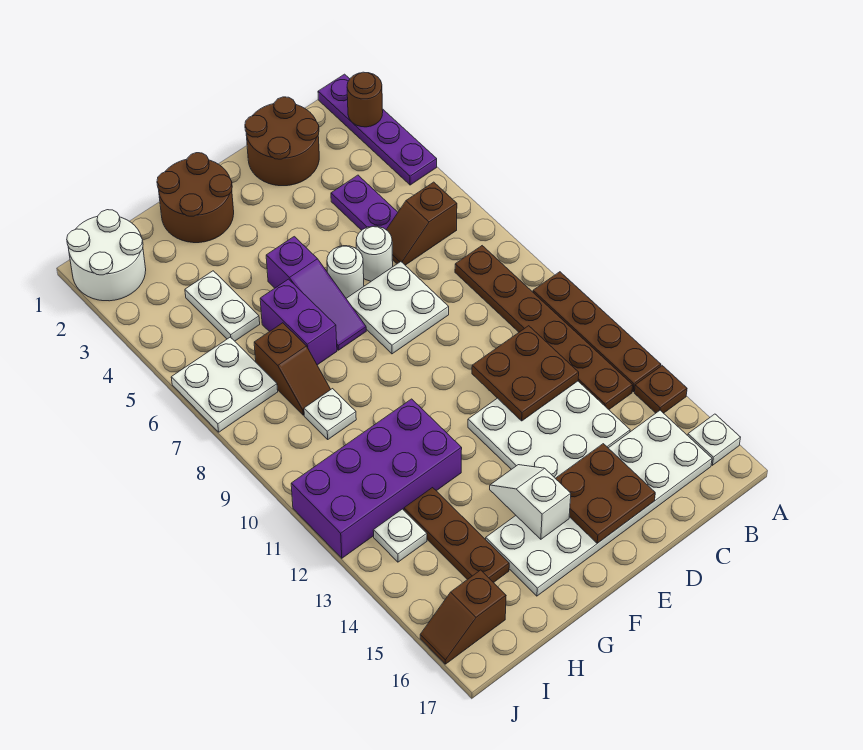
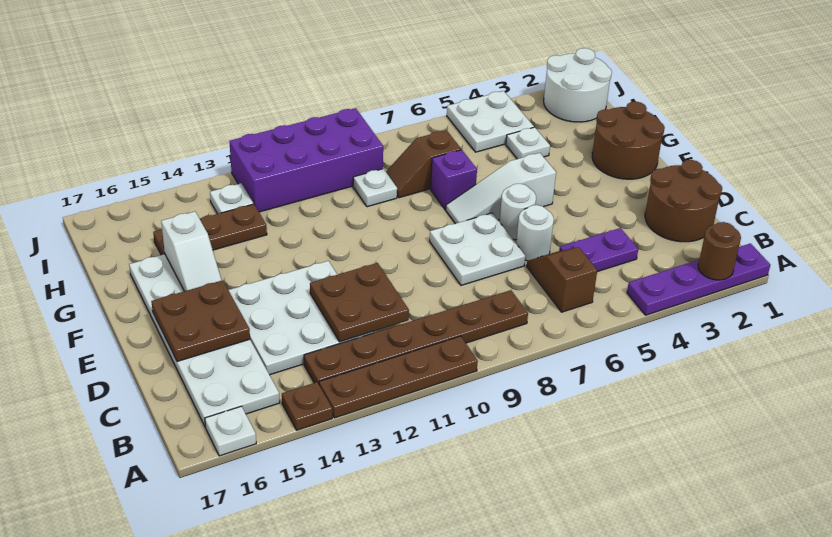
purple 1x3 slope [266,237,366,350] -> white 1x3 slope [446,153,556,224]
white 1x2 slope [490,465,571,539] -> white 1x2 slope turned to [161,212,222,291]
purple 1x2 brick [260,279,337,365] -> purple 1x1 brick [431,150,477,210]
purple 2x4 brick [291,399,462,558] -> purple 2x4 brick turned to [229,108,383,212]
white 1x2 plate [185,271,260,341] -> white 1x1 plate [506,127,550,159]
white 2x2 plate [171,337,278,432] -> white 2x2 plate moved to [447,91,534,152]
brown 1x2 slope [420,570,506,664] -> none

